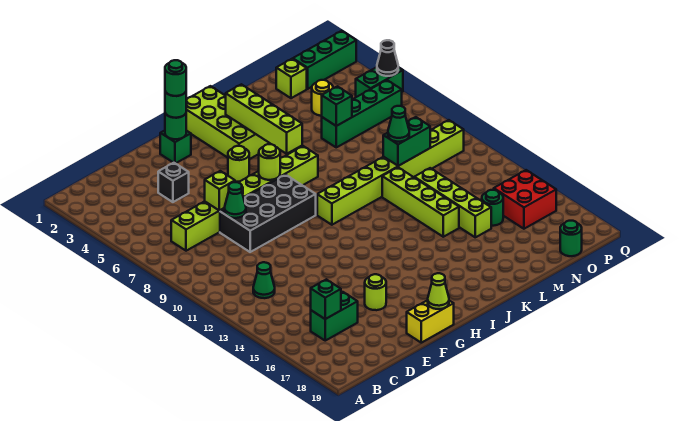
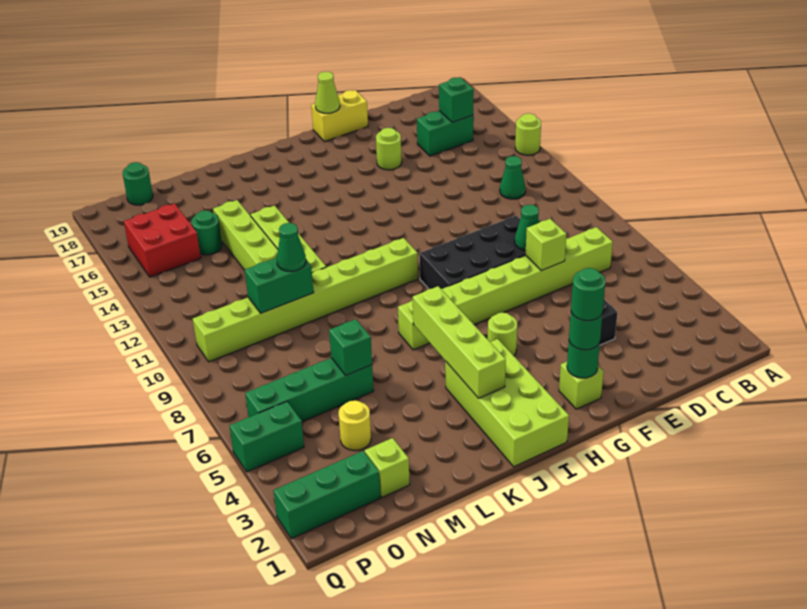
green 1x1 brick [160,130,191,164] -> lime 1x1 brick [559,362,604,409]
lime 1x1 round brick [259,144,280,180] -> lime 1x1 round brick moved to [515,113,541,155]
black 1x1 cone [377,40,398,76] -> none

